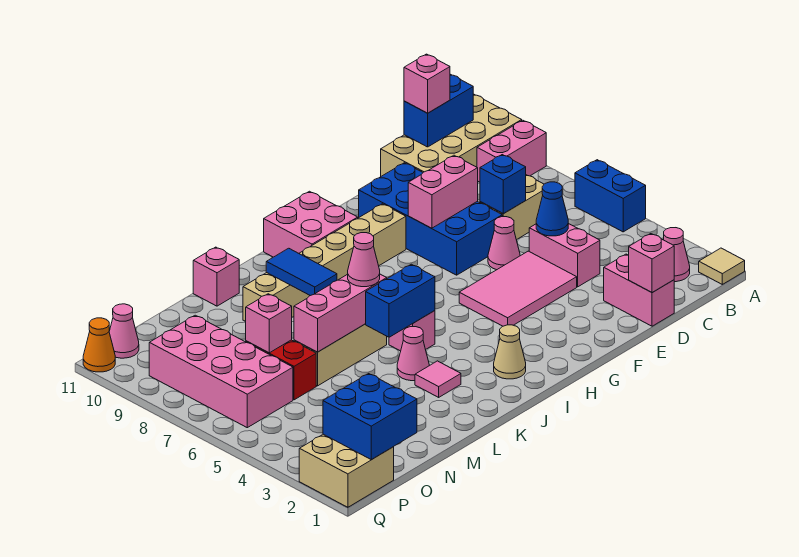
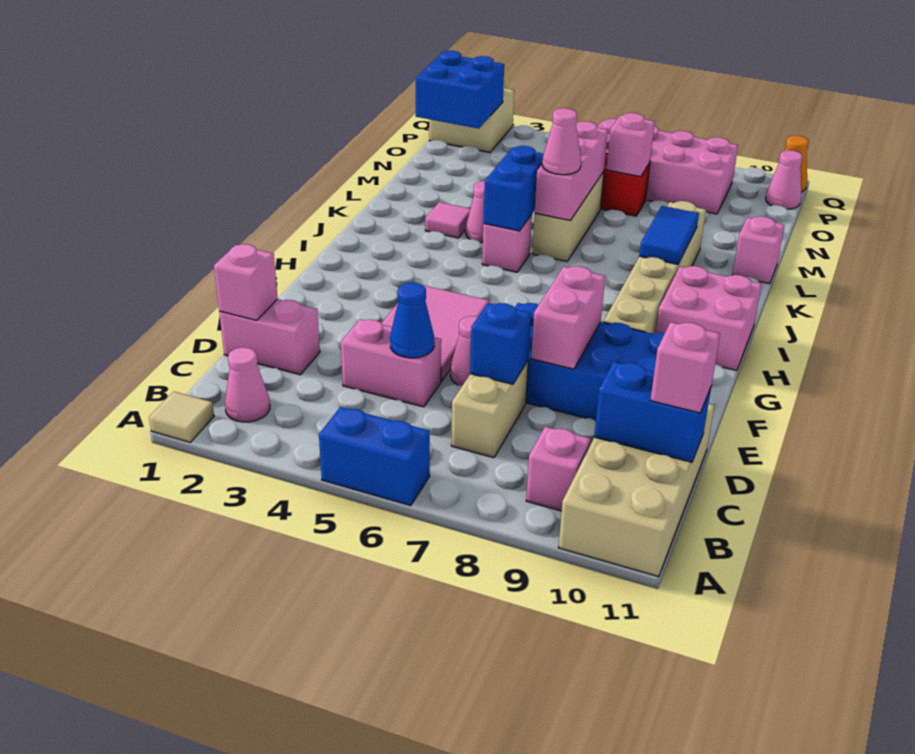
pink 1x2 brick [477,120,546,182] -> pink 1x1 brick [526,427,591,511]
blue 1x2 brick [404,74,473,147] -> blue 1x2 brick turned to [594,362,711,462]
tan 1x1 cone [494,325,526,379] -> none
blue 1x2 tile [266,248,337,296] -> blue 1x2 tile turned to [639,206,699,264]

